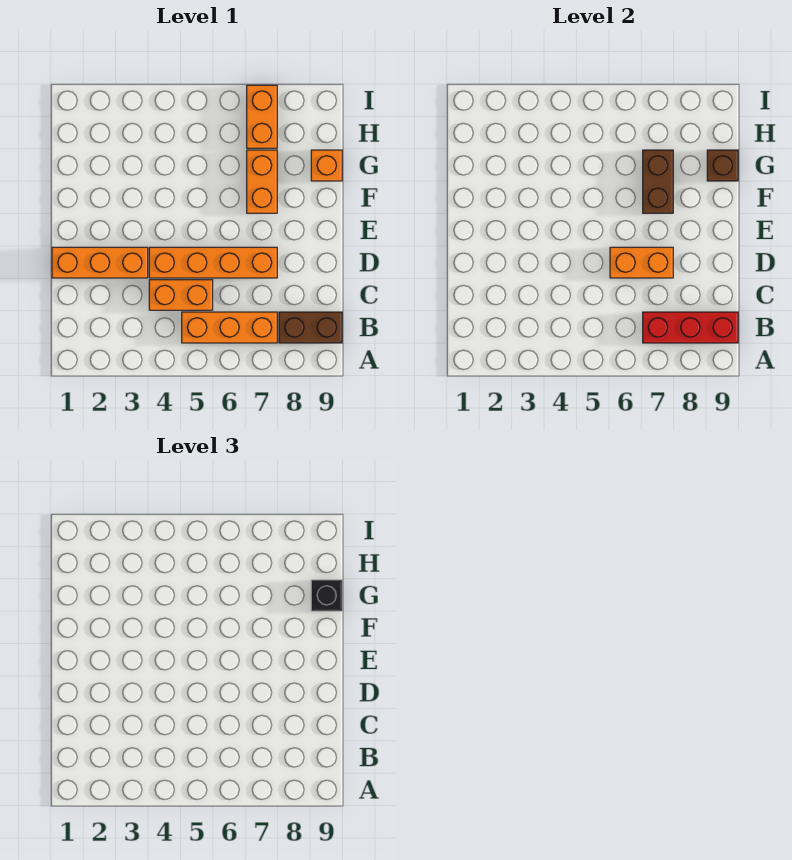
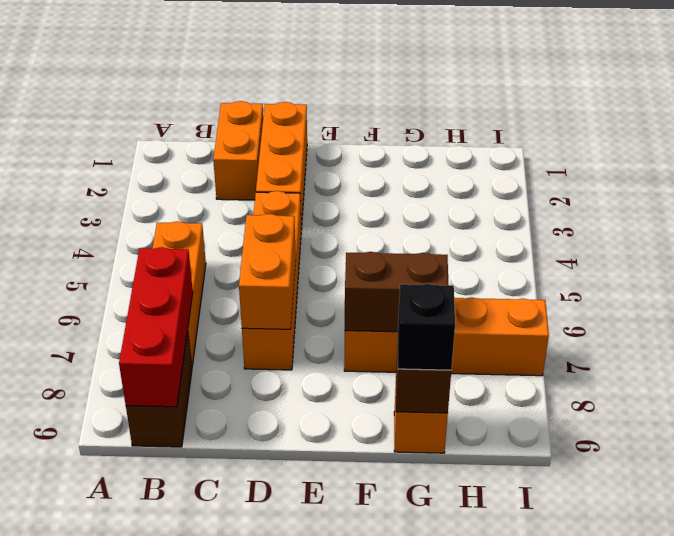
orange 1x2 brick [149,280,213,310] -> orange 1x2 brick moved to [213,101,263,200]

